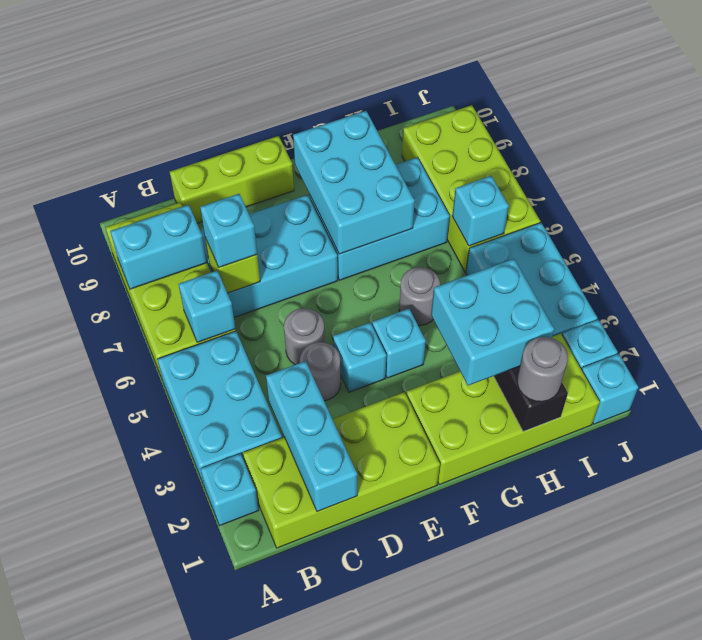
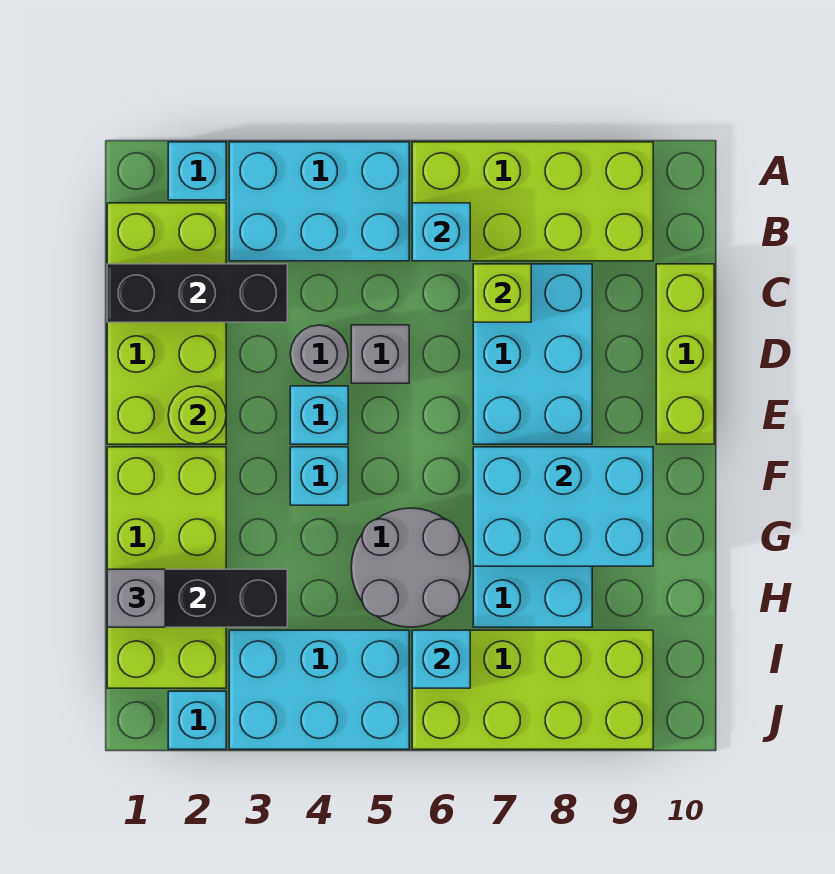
cyan 1x2 brick [110,205,207,289] -> none
cyan 1x3 brick [266,361,357,511] -> black 1x3 brick [107,264,287,322]
cyan 1x1 brick [200,194,257,267] -> none
grey 1x1 round brick [284,308,325,365] -> grey 1x1 brick [351,325,409,383]
none -> lime 1x1 round brick [168,386,226,444]
cyan 2x2 brick [431,259,554,386] -> none
grey 1x1 round brick [399,267,440,326] -> grey 2x2 round brick [351,508,470,627]
grey 1x1 round brick [517,337,568,402] -> grey 1x1 brick [107,569,165,627]
cyan 1x1 brick [582,354,638,424] -> none

